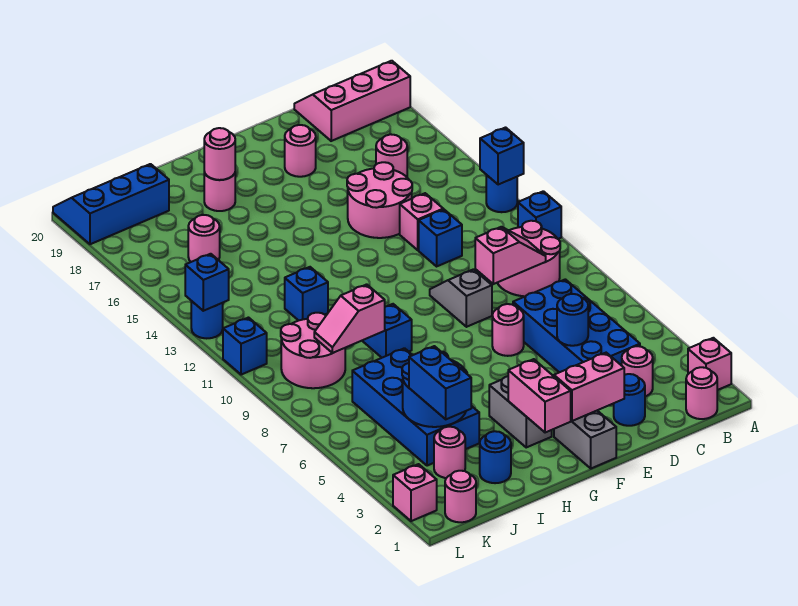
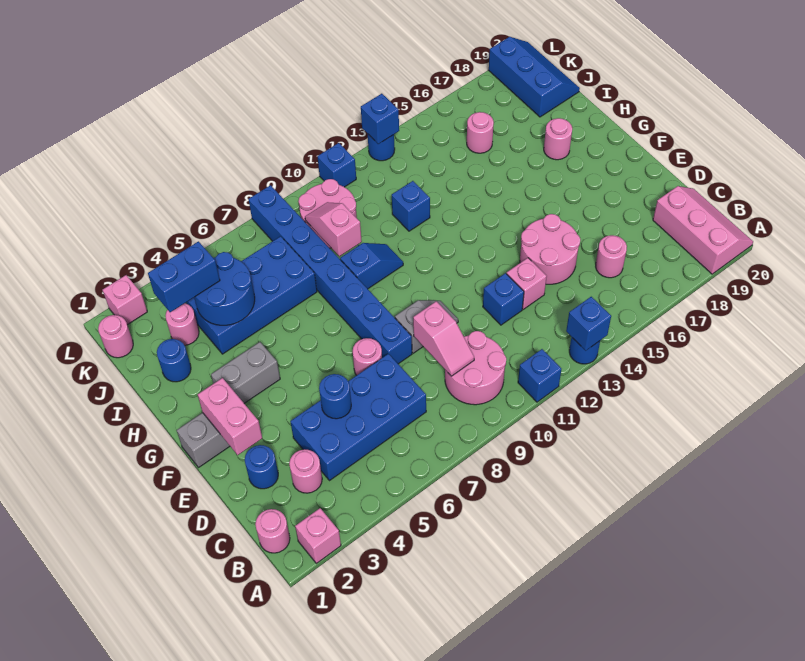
none -> blue 1x8 brick [248,185,412,364]
pink 1x1 round brick [285,125,316,177] -> none
pink 1x2 brick [508,359,571,433] -> none
pink 1x1 round brick [204,128,235,180] -> none

